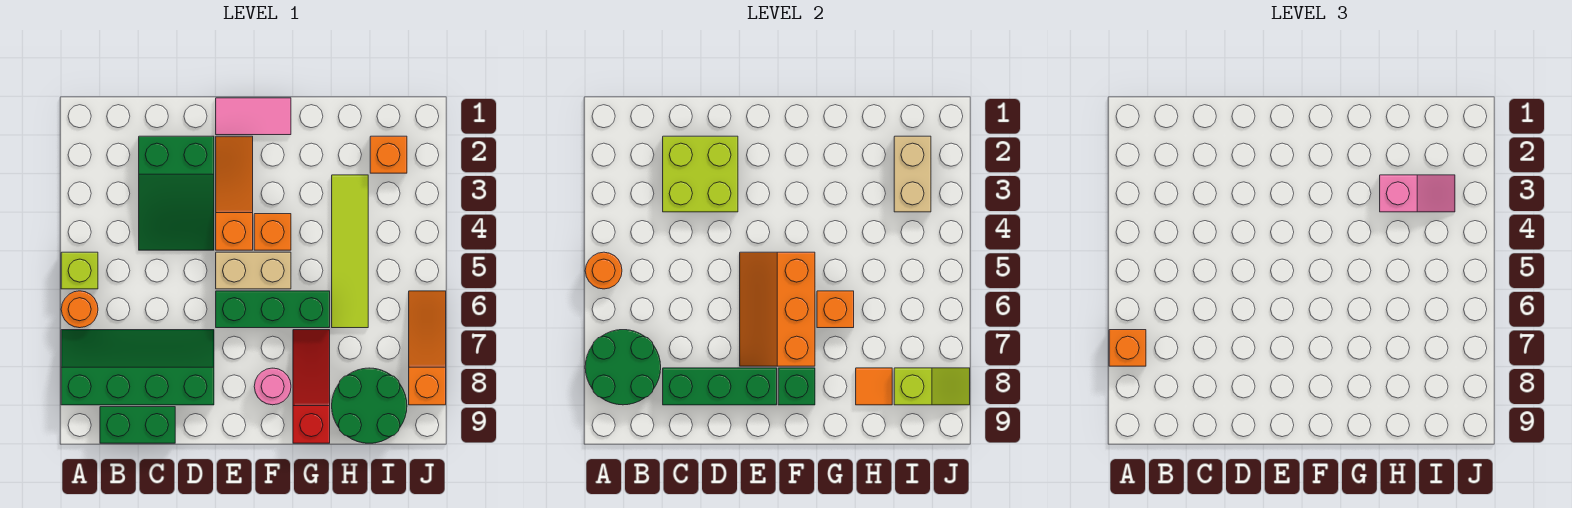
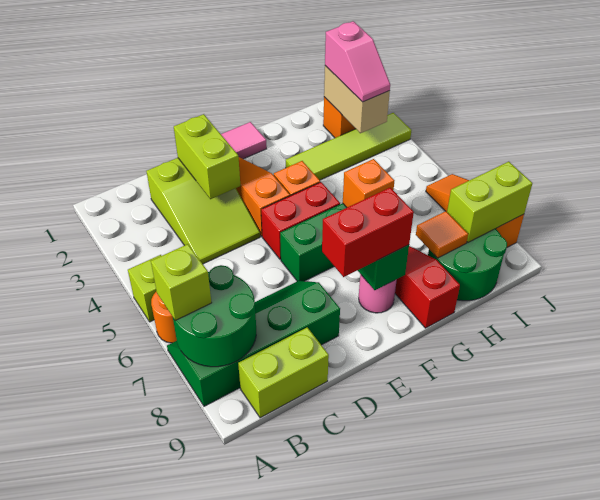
orange 1x1 round brick [585,252,622,289] -> none
orange 1x1 brick [1109,330,1146,366] -> lime 1x1 brick [151,244,212,321]
green 1x2 brick [100,407,175,443] -> lime 1x2 brick [238,327,329,418]
green 2x3 slope [139,136,214,250] -> lime 2x3 slope [146,158,260,264]
lime 2x2 brick [663,136,738,212] -> lime 1x2 brick [174,114,241,199]
green 1x3 brick [663,368,777,405] -> none
tan 1x2 brick [216,252,291,289] -> red 1x2 brick [261,182,340,260]
orange 2x3 slope [740,252,815,366] -> none
none -> red 1x2 brick [322,188,414,277]
lime 1x4 tile [332,175,368,328] -> lime 1x4 tile turned to [286,113,411,180]
pink 1x2 slope [1380,175,1455,212] -> pink 1x2 slope turned to [325,21,390,102]
lime 1x2 slope [894,368,970,405] -> lime 1x2 brick [447,162,532,242]

